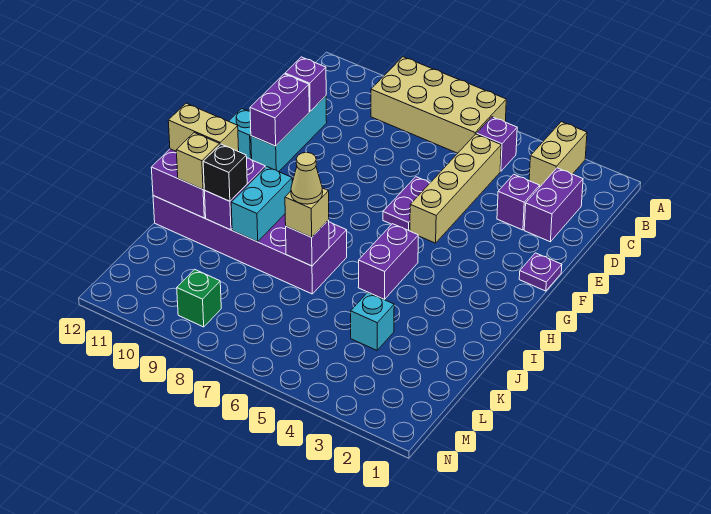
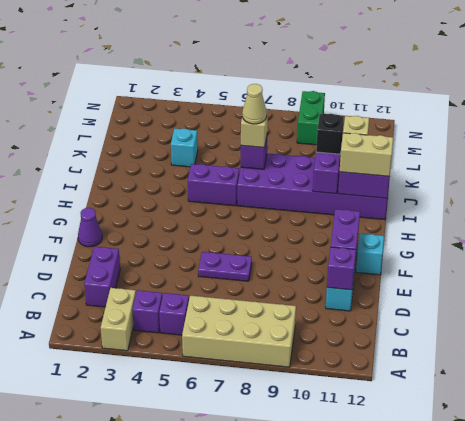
tan 1x4 brick [410,134,501,243] -> none
purple 1x1 brick [497,174,540,230] -> purple 1x1 brick moved to [132,290,162,333]
purple 1x2 plate [383,177,430,231] -> purple 1x2 plate turned to [198,252,252,281]
purple 1x1 plate [519,253,562,291] -> purple 1x1 cone [78,208,102,247]
purple 1x2 brick [358,224,418,299] -> purple 1x2 brick turned to [188,164,239,206]
cyan 1x2 brick [231,167,292,242] -> none
green 1x1 brick [177,269,221,327] -> green 1x2 brick [297,91,325,145]

